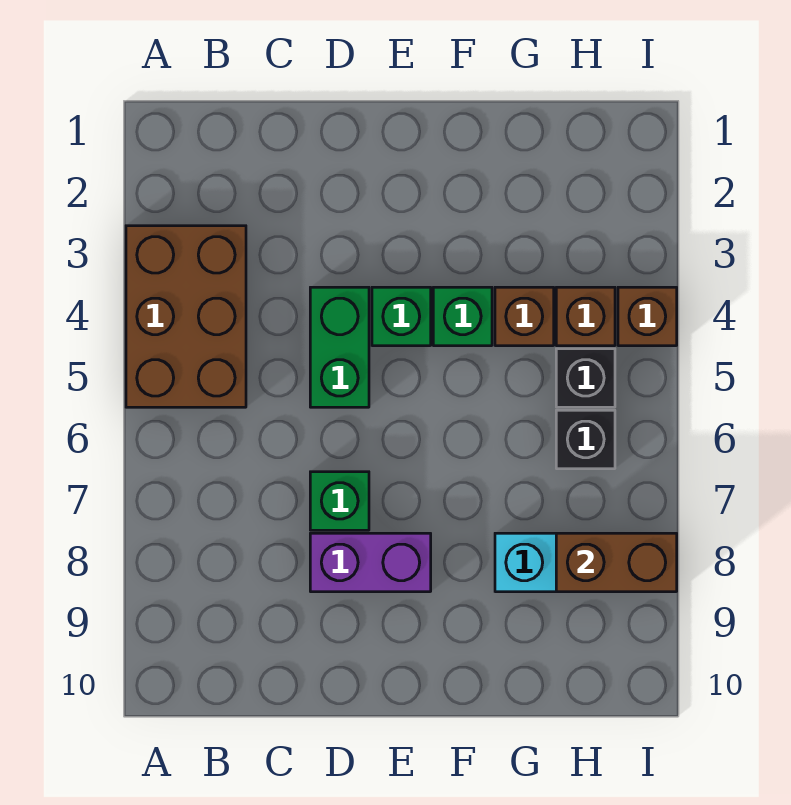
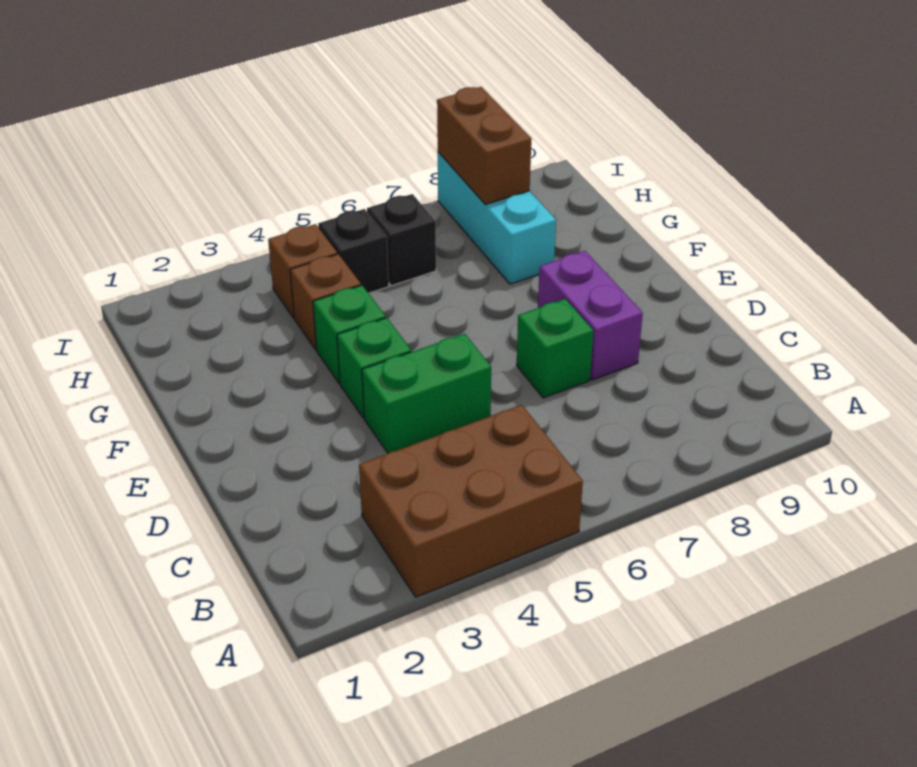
brown 1x1 brick [618,287,677,346] -> none

